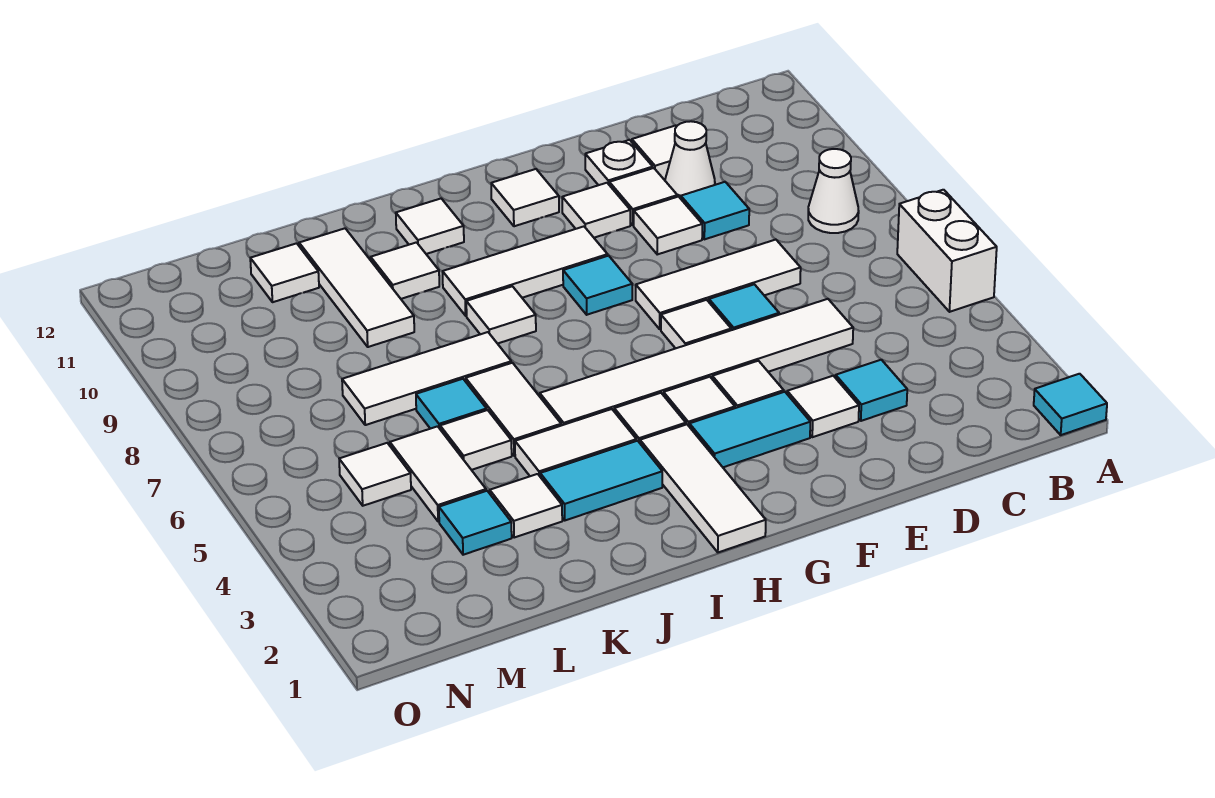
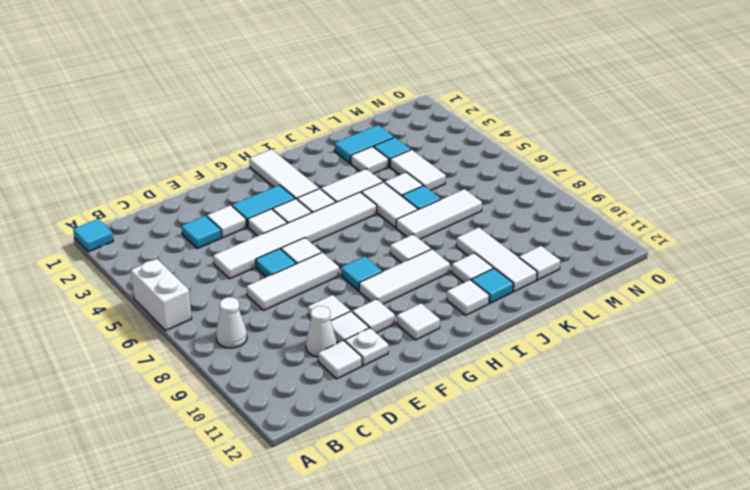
cyan 1x1 tile [681,182,749,239] -> cyan 1x1 tile moved to [471,268,513,303]
cyan 1x2 tile [540,441,662,520] -> cyan 1x2 tile moved to [335,125,394,163]
white 1x1 tile [339,443,411,506] -> none

